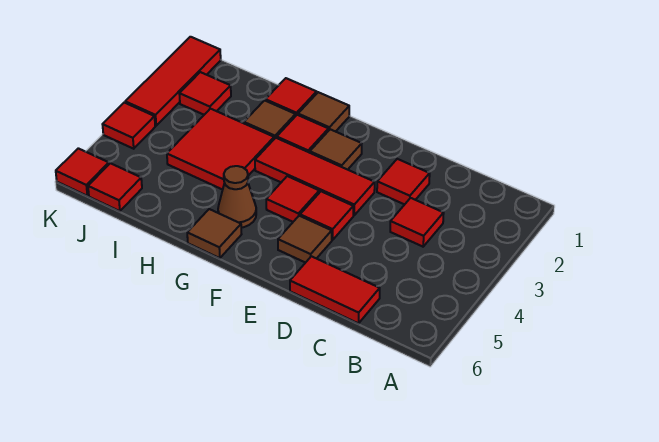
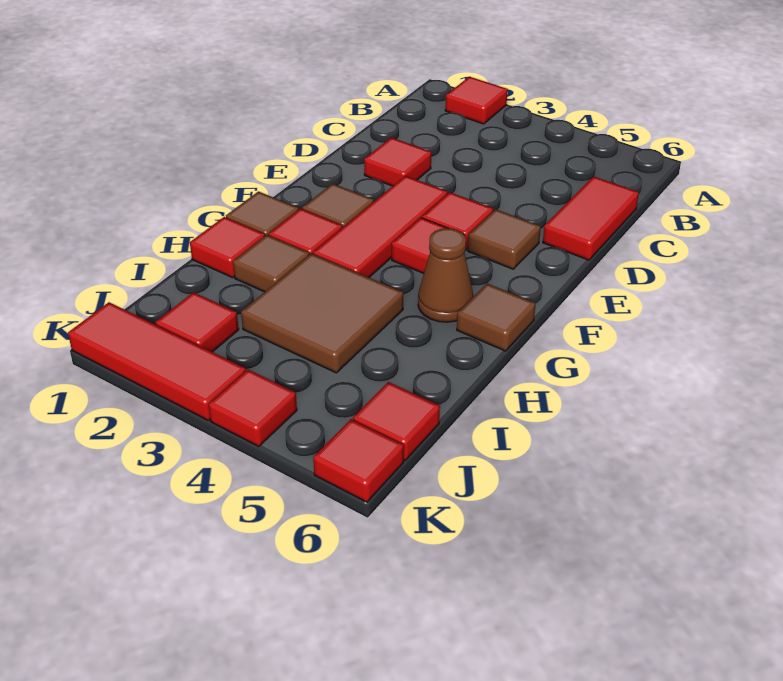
red 1x1 tile [390,198,444,247] -> red 1x1 tile moved to [445,77,508,124]
red 2x2 tile [167,109,274,190] -> brown 2x2 tile [241,254,403,373]

